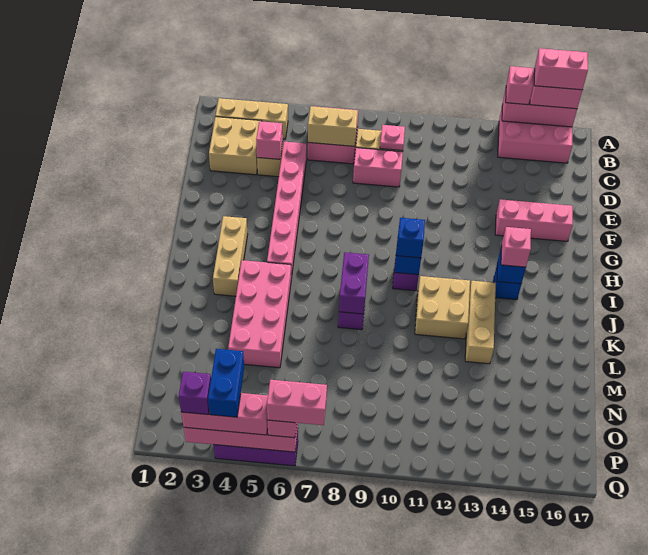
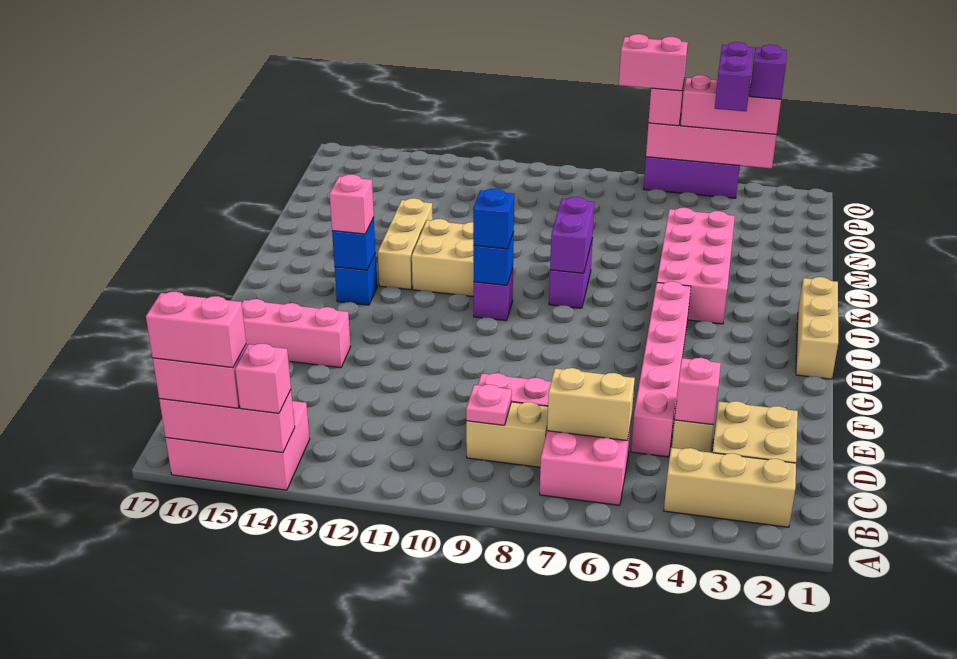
tan 1x3 brick [213,216,248,296] -> tan 1x3 brick moved to [796,277,838,379]
blue 1x2 brick [208,349,244,417] -> purple 1x2 brick [715,42,753,111]

